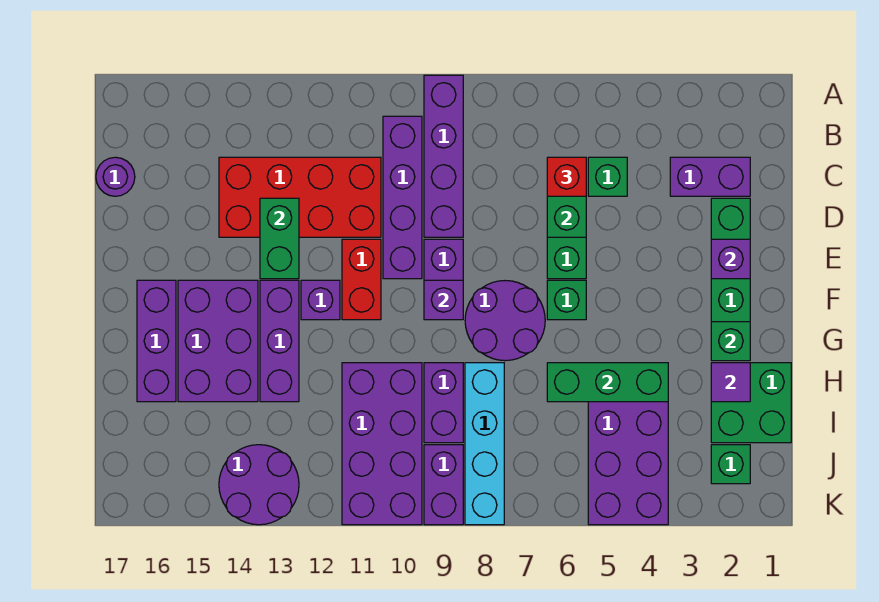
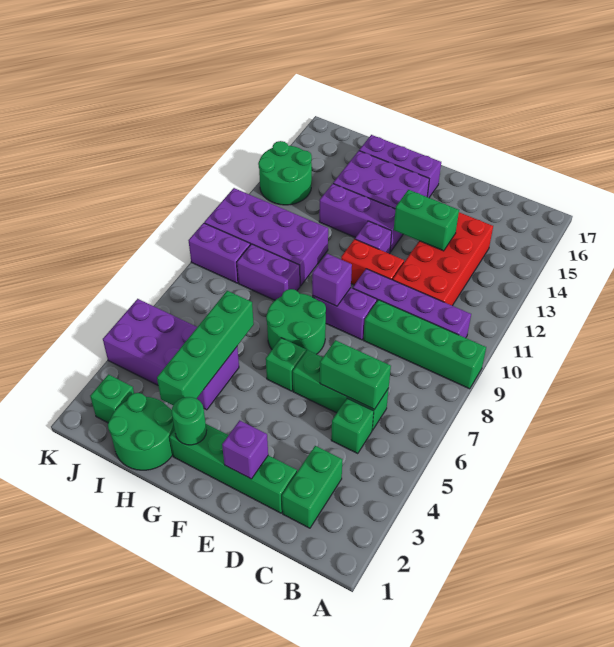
purple 1x4 brick [424,75,463,237] -> green 1x4 brick [363,300,486,389]
purple 1x2 brick [670,157,750,196] -> green 1x2 brick [282,446,342,528]
red 1x1 brick [547,157,586,196] -> none
purple 1x1 round brick [96,157,135,196] -> none
purple 2x2 round brick [465,281,545,361] -> green 2x2 round brick [266,289,326,354]
green 1x1 brick [711,322,750,361] -> green 1x1 round brick [172,397,207,445]
green 2x2 brick [711,363,791,443] -> green 2x2 round brick [108,393,175,470]
purple 1x1 tile [711,363,750,402] -> none
green 1x3 brick [547,363,668,402] -> green 1x4 brick [157,291,254,405]
cyan 1x4 brick [465,363,504,525] -> none
purple 2x2 round brick [219,445,299,525] -> green 2x2 round brick [258,141,312,205]

